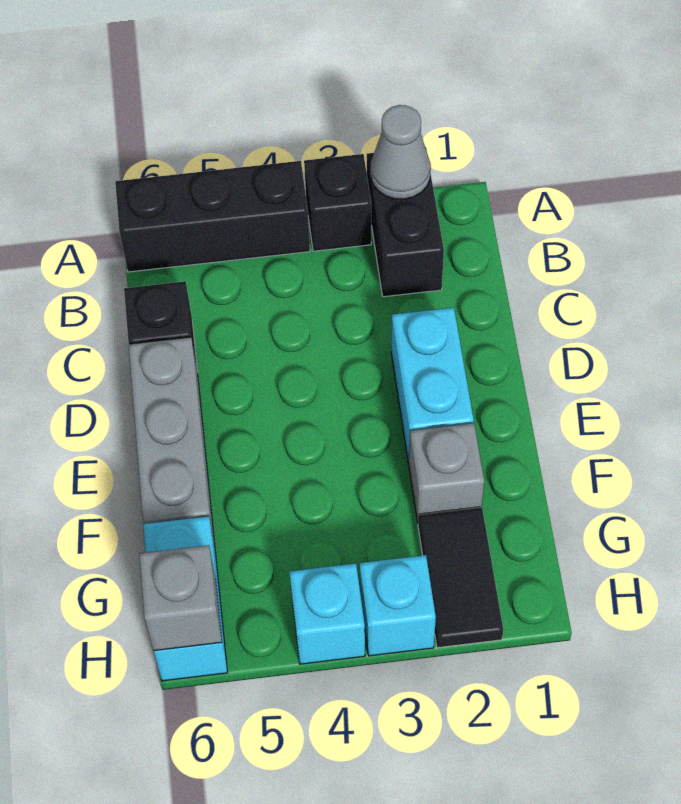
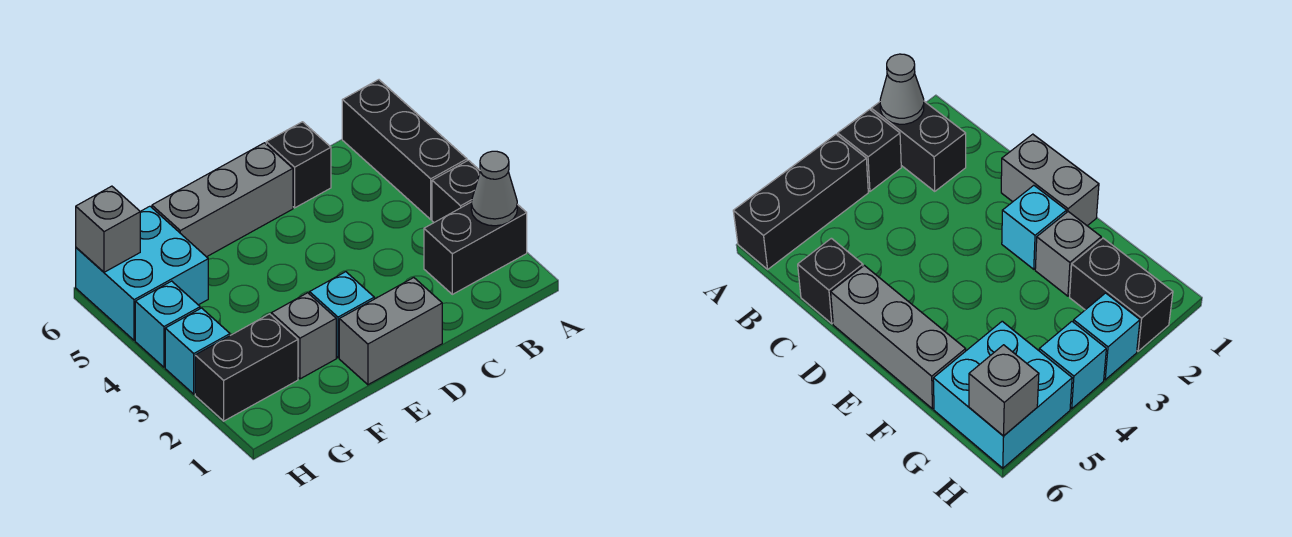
none -> grey 1x2 brick [339,278,442,385]
cyan 1x2 brick [391,308,474,464] -> cyan 1x1 brick [310,272,374,358]
black 1x2 tile [418,508,503,648] -> black 1x2 brick [195,314,298,421]
cyan 1x2 brick [143,516,228,681] -> cyan 2x2 brick [76,206,208,340]

